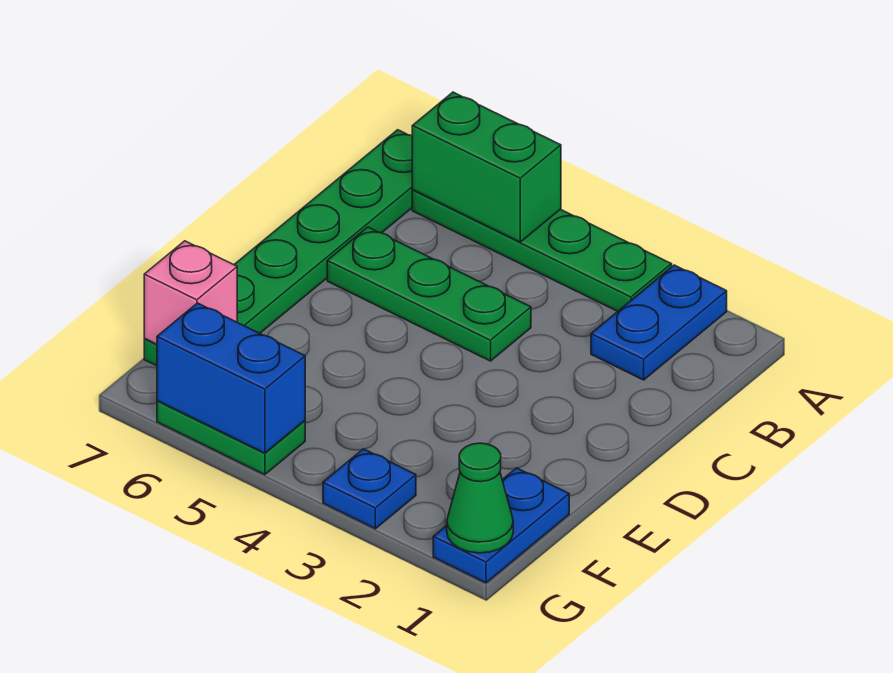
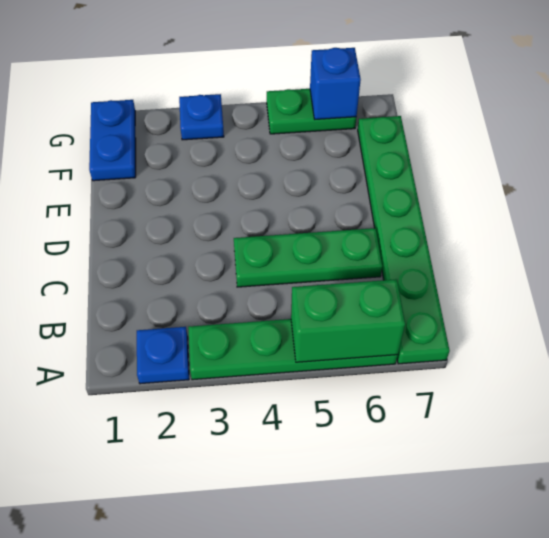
blue 1x2 plate [591,265,727,380] -> blue 1x1 plate [137,327,189,384]
pink 1x1 brick [144,241,237,344] -> none
green 1x1 cone [447,443,513,553] -> none
blue 1x2 brick [157,303,305,453] -> blue 1x1 brick [310,48,361,119]

